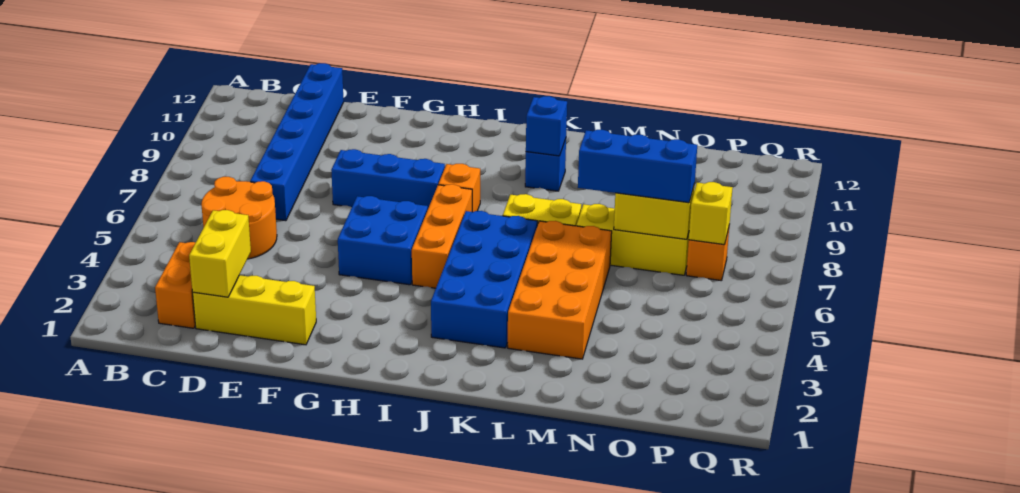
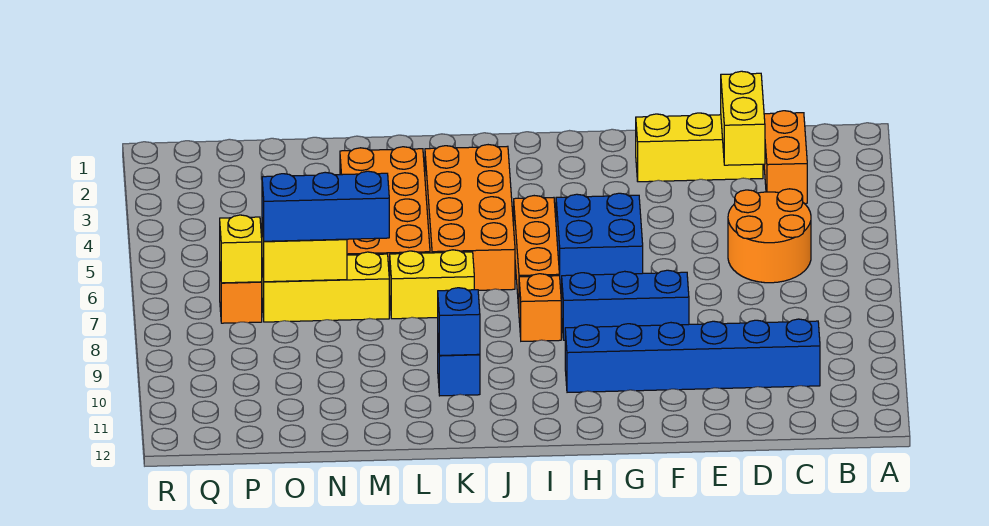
blue 1x6 brick [250,63,344,221] -> blue 1x6 brick turned to [565,319,820,392]
blue 2x4 brick [431,211,537,348] -> orange 2x4 brick [425,145,515,290]

